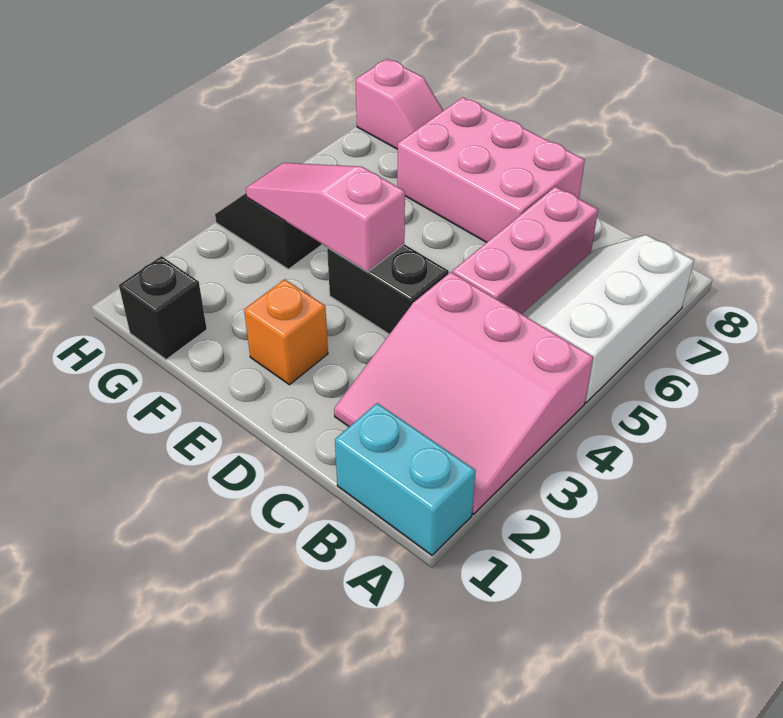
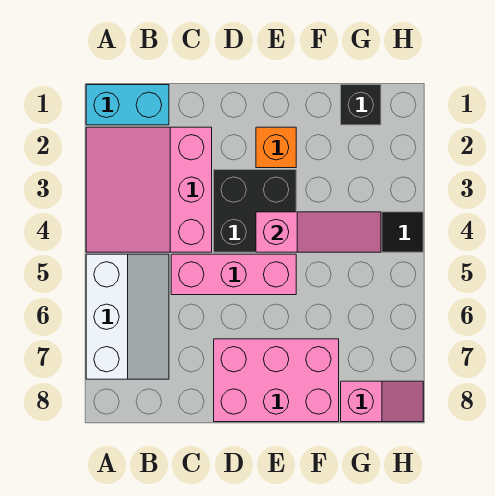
pink 3x3 slope [334,272,593,514] -> pink 3x3 slope turned to [86,127,212,252]
pink 1x3 brick [452,187,598,314] -> pink 1x3 brick turned to [171,254,296,295]
black 1x2 brick [327,244,449,334] -> black 2x2 brick [214,170,296,252]
pink 1x2 slope [356,59,443,149] -> pink 1x2 slope turned to [341,381,423,422]

